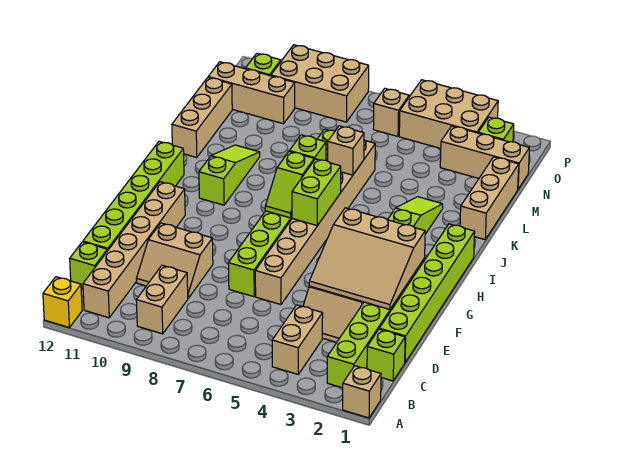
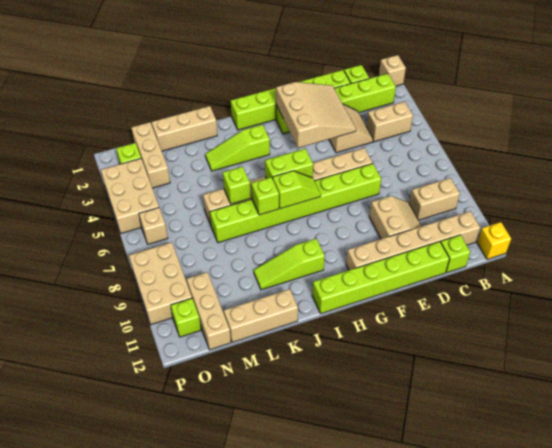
tan 1x1 brick [328,126,364,175] -> lime 1x1 brick [223,167,251,204]

